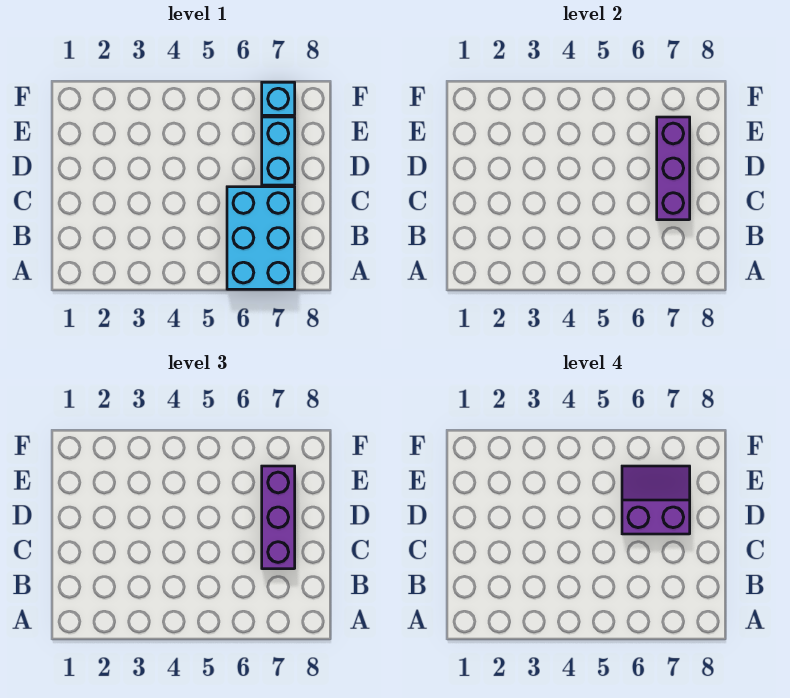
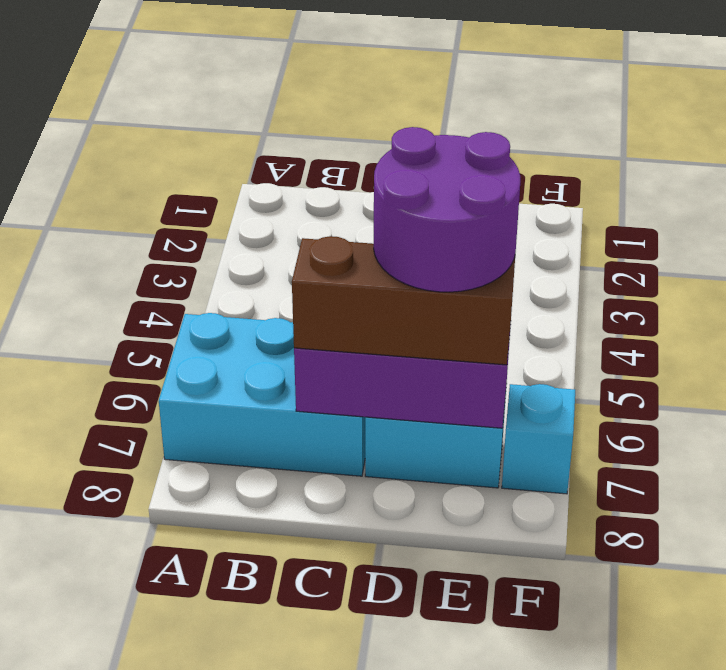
purple 1x3 brick [262,466,295,569] -> brown 1x3 brick [292,236,515,365]
purple 2x2 slope [622,466,690,534] -> purple 2x2 round brick [374,127,520,292]

